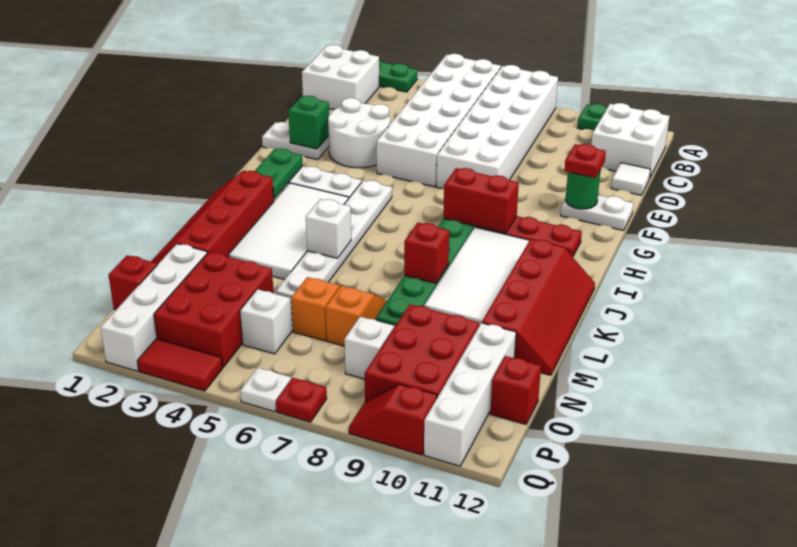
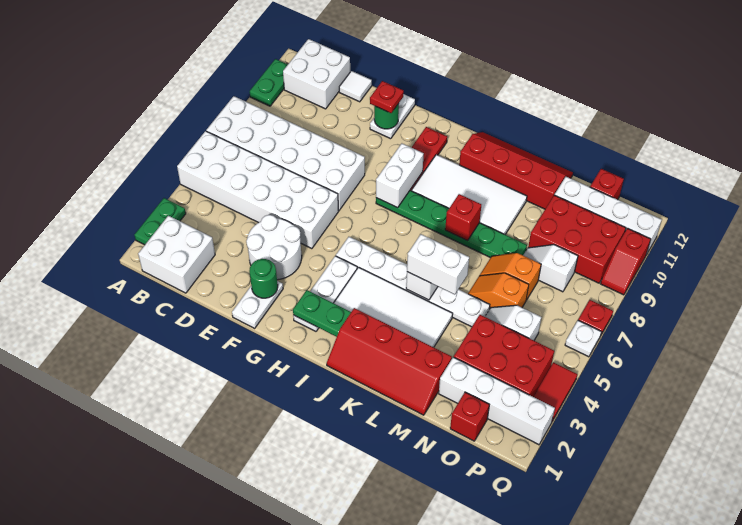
green 1x1 brick [288,96,329,149] -> green 1x1 round brick [249,259,278,298]
red 1x2 brick [443,168,519,233] -> white 1x2 brick [376,144,424,208]
none -> white 1x2 brick [407,234,469,295]

